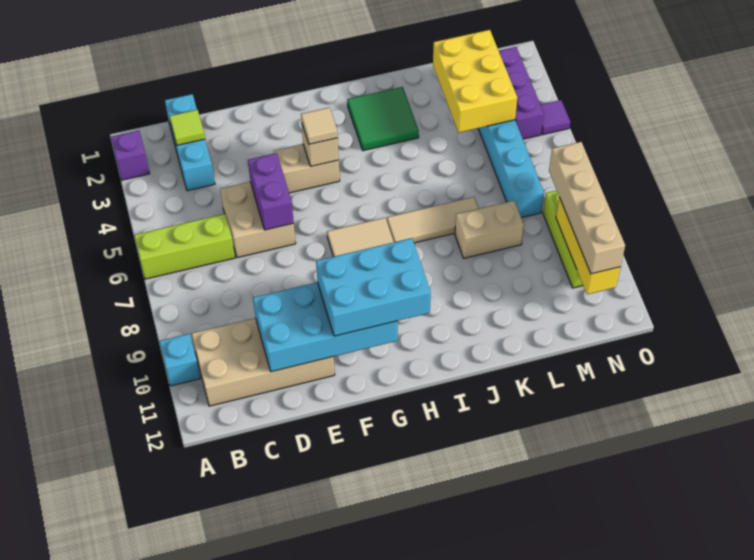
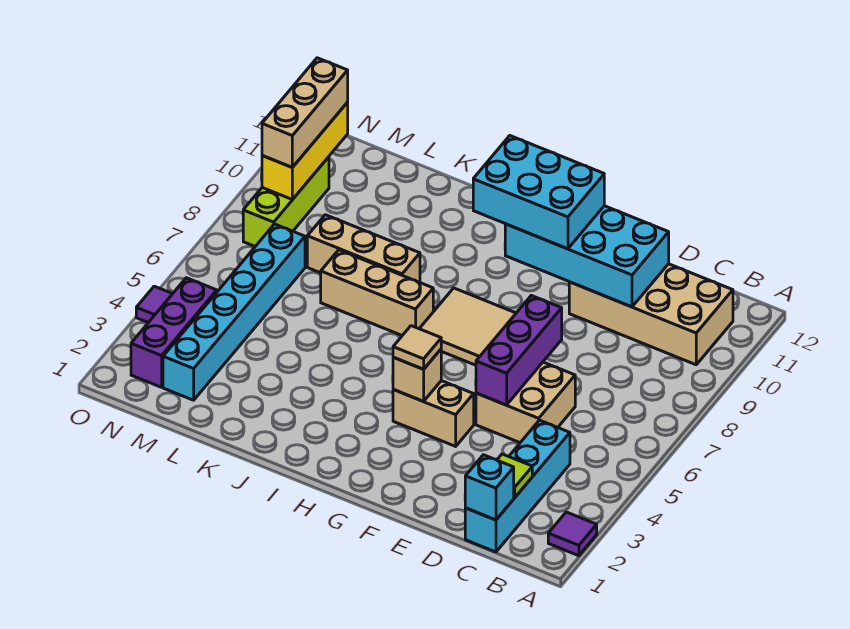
purple 1x1 brick [111,130,150,180] -> purple 1x1 tile [548,512,597,556]
lime 1x3 brick [134,214,235,279] -> none
cyan 1x1 brick [159,334,200,386] -> cyan 1x1 brick moved to [465,455,514,520]
cyan 1x3 brick [165,94,215,191] -> cyan 1x4 brick [465,420,570,552]
purple 1x2 brick [248,153,294,230] -> purple 1x3 brick [476,295,562,405]
green 2x2 tile [347,87,419,151] -> none
tan 1x3 tile [387,197,479,243] -> tan 1x3 brick [321,250,433,335]
tan 1x2 brick [455,200,524,258] -> tan 1x3 brick [307,215,420,282]
yellow 2x3 brick [433,30,517,133] -> none
tan 1x4 brick [549,142,625,274] -> tan 1x3 brick [262,58,348,167]

